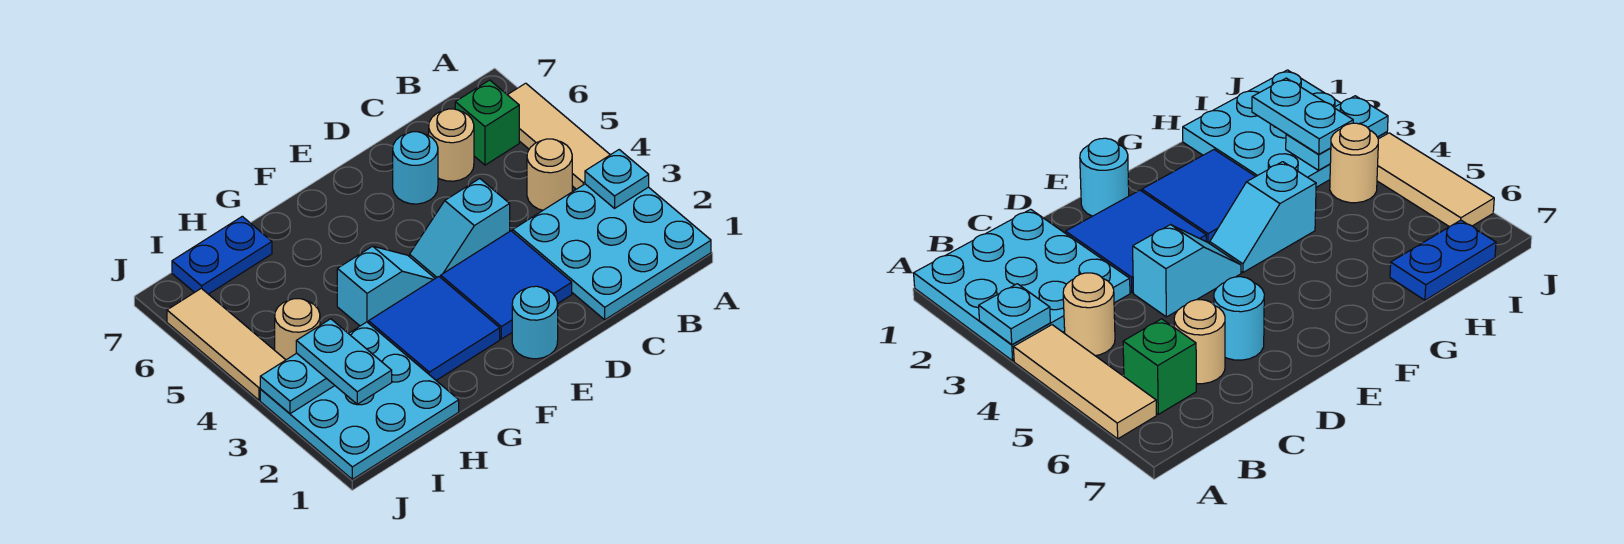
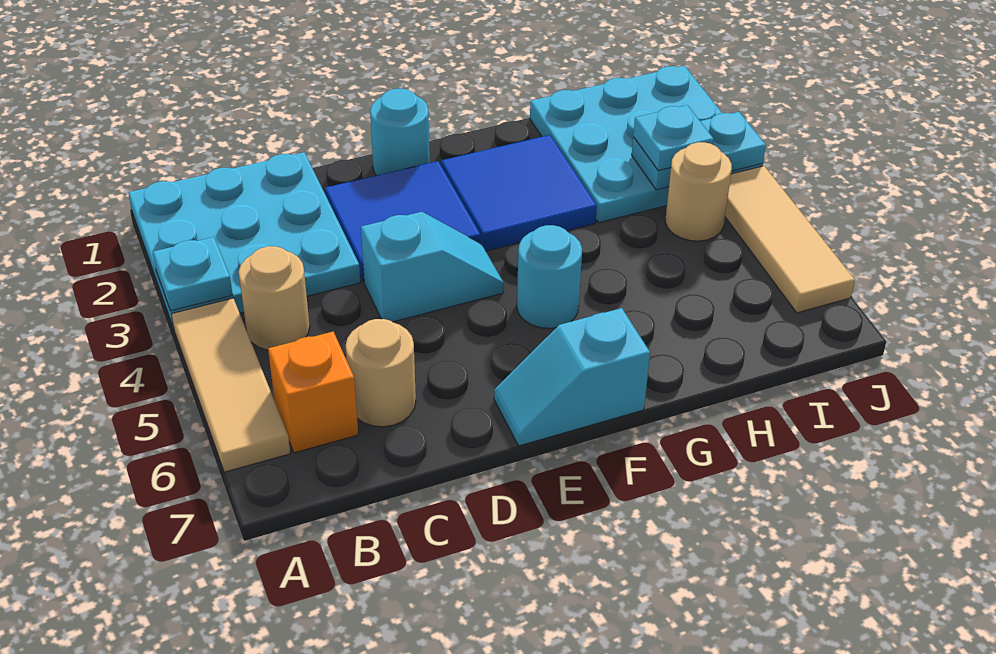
green 1x1 brick [455,80,519,165] -> orange 1x1 brick [268,332,358,453]
cyan 1x1 round brick [393,132,438,204] -> cyan 1x1 round brick moved to [517,225,582,328]
cyan 1x2 slope [337,246,435,326] -> cyan 1x2 slope moved to [494,308,650,446]
blue 1x2 plate [172,216,272,294] -> none
cyan 1x2 plate [296,319,392,404] -> cyan 1x1 plate [633,105,714,171]

